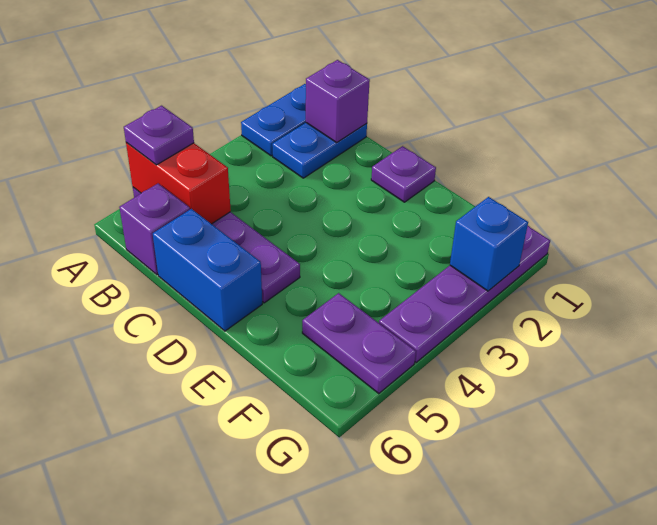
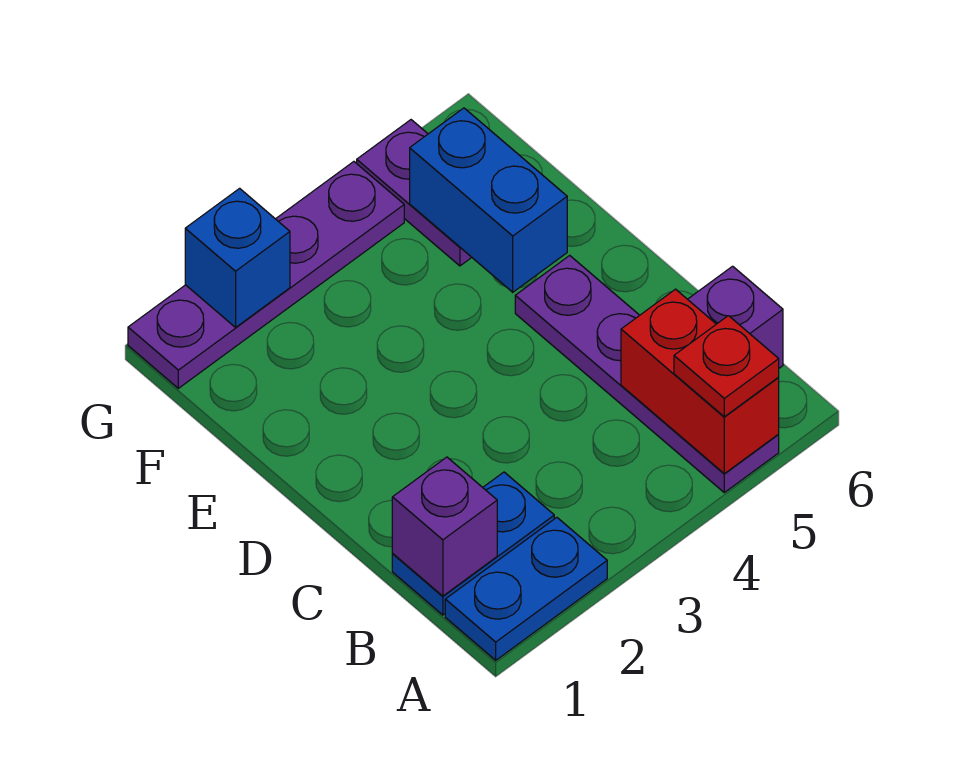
purple 1x1 plate [124,106,194,165] -> red 1x1 plate [674,316,779,417]
blue 1x2 brick [153,209,262,331] -> blue 1x2 brick moved to [410,108,567,292]
purple 1x1 plate [371,146,436,202] -> none

